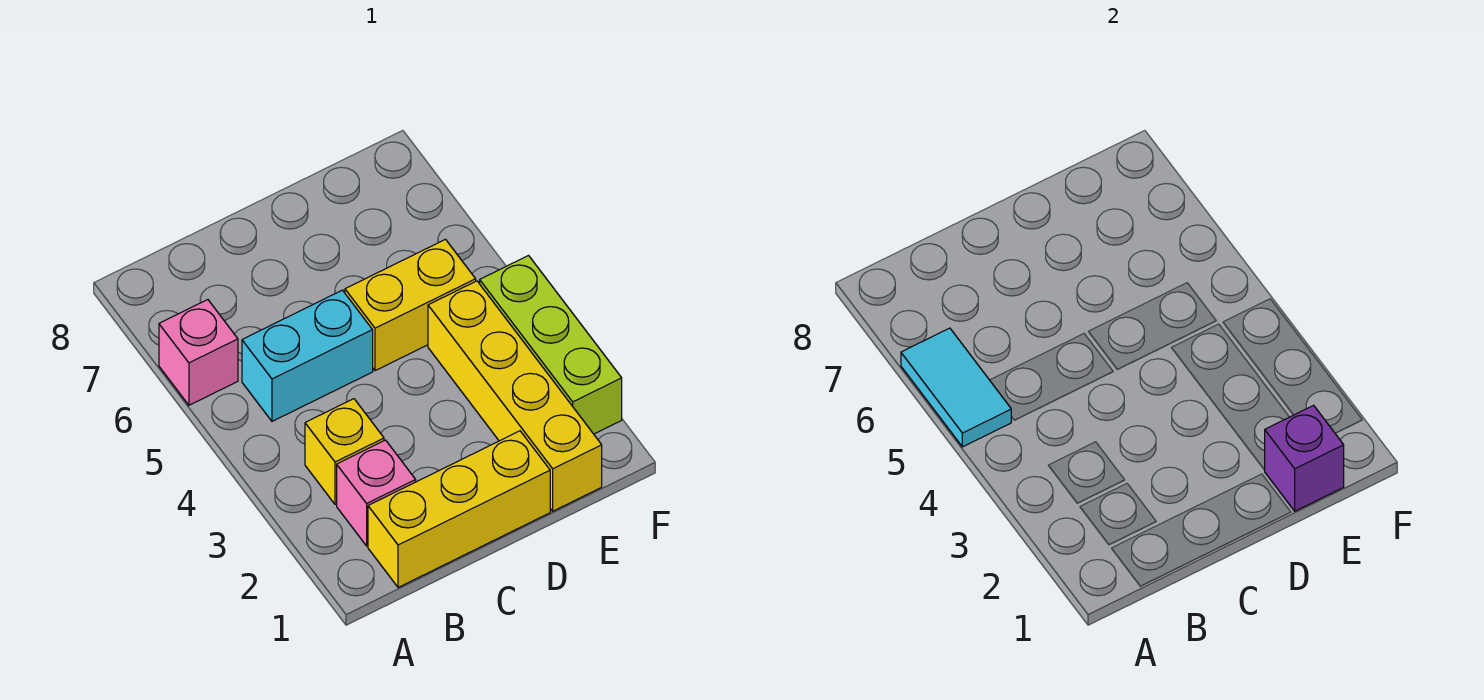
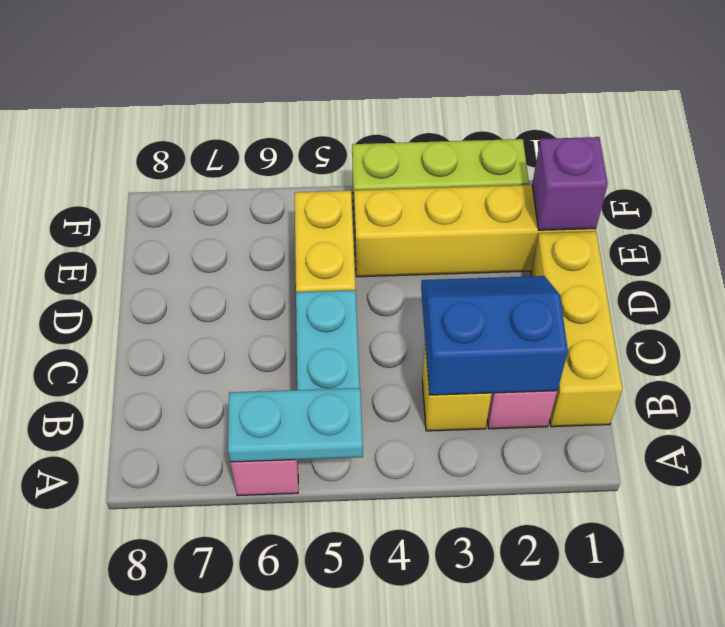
cyan 1x2 tile [901,328,1011,447] -> cyan 1x2 plate [228,388,363,462]
none -> blue 2x2 slope [421,276,568,395]

